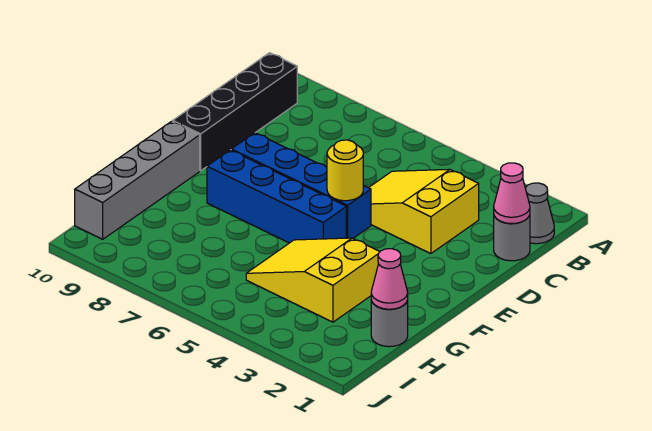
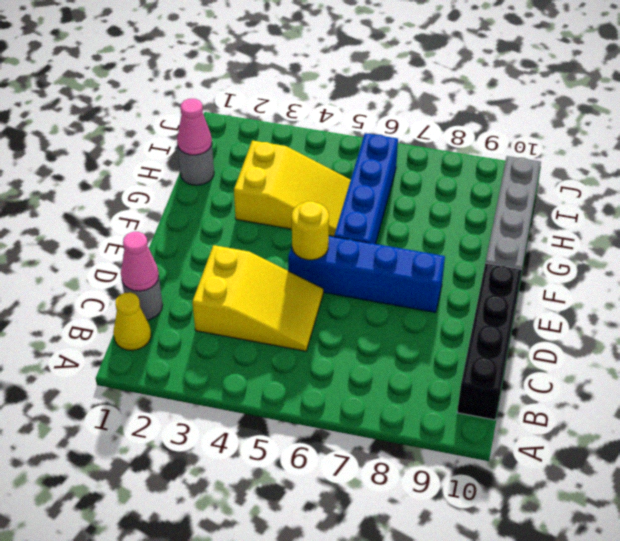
grey 1x1 cone [525,183,554,244] -> yellow 1x1 cone [113,292,151,350]
blue 1x4 brick [207,150,346,243] -> blue 1x4 brick turned to [334,133,398,244]

